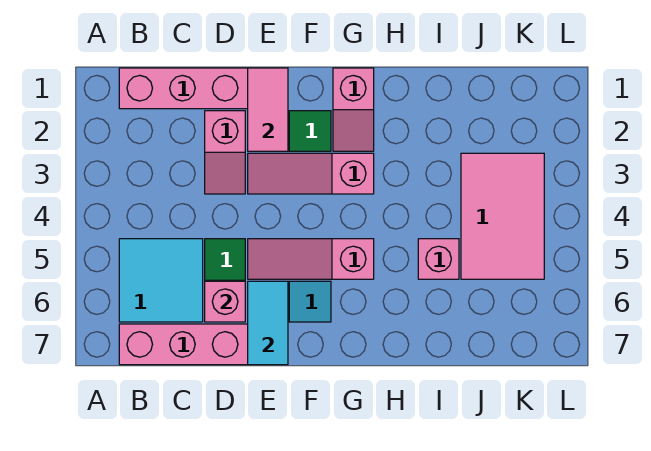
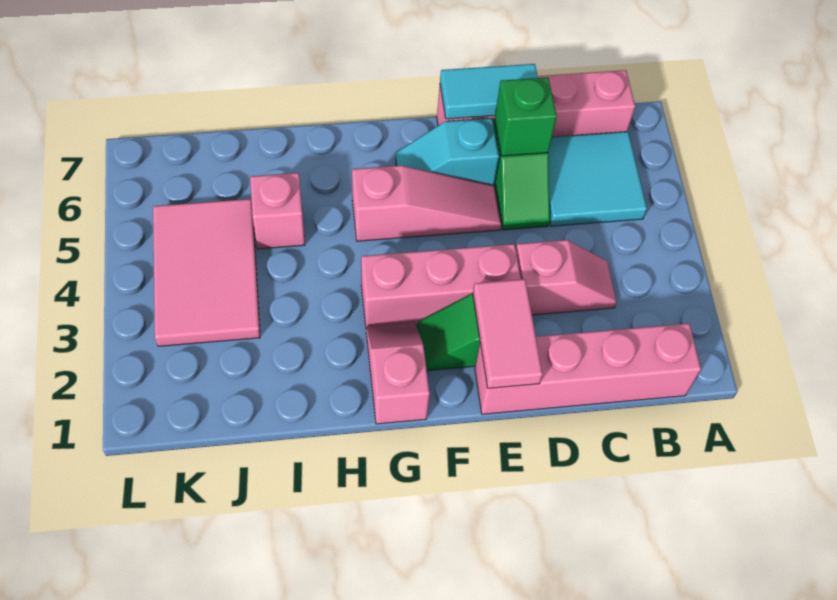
pink 1x2 slope [205,111,245,194] -> pink 1x2 slope turned to [516,240,616,315]
pink 1x1 brick [205,281,245,322] -> green 1x1 brick [495,77,557,156]
pink 1x3 slope [248,153,374,194] -> pink 1x3 brick [361,244,521,326]
cyan 1x2 tile [248,281,288,365] -> cyan 1x2 tile turned to [440,64,538,119]

